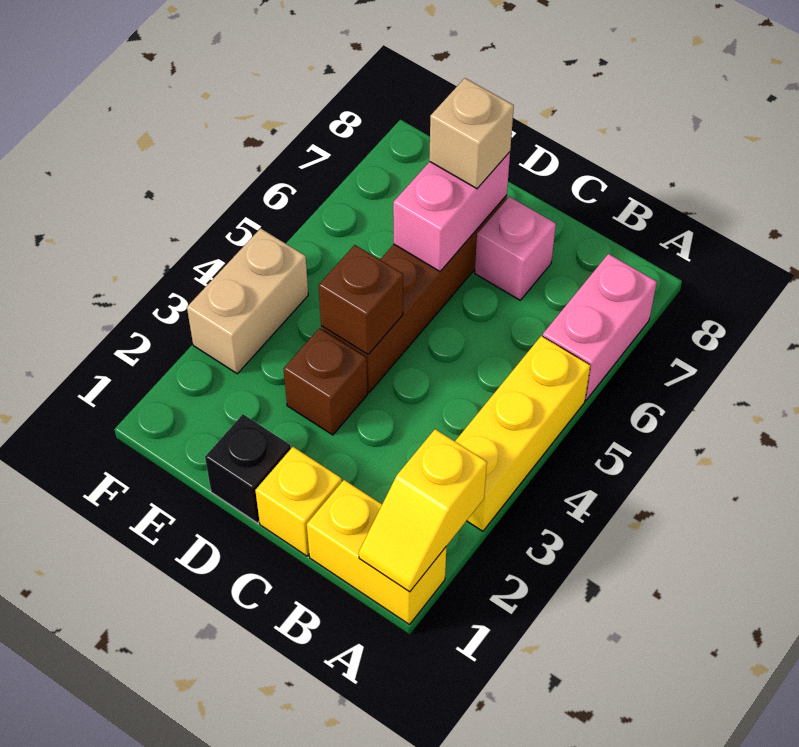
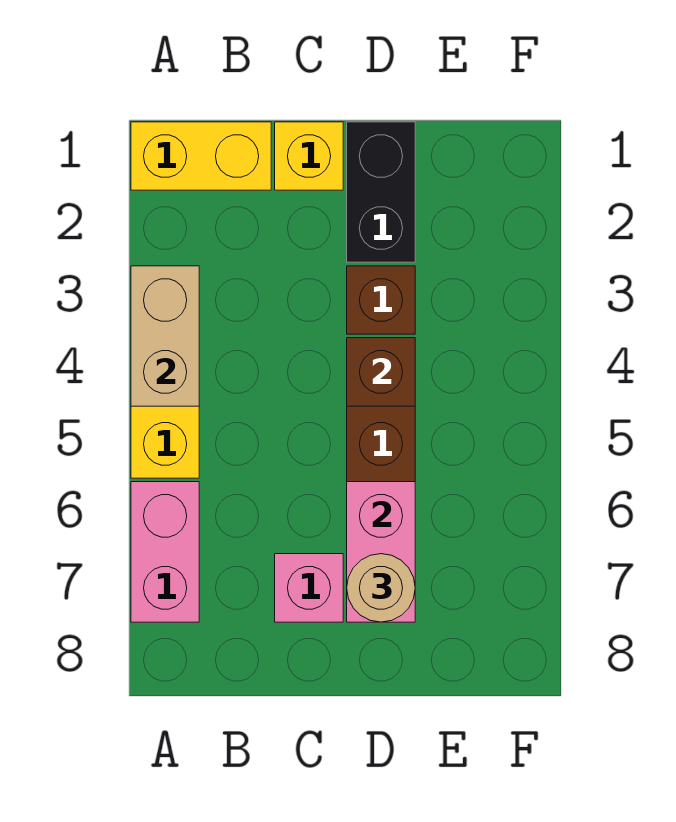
yellow 1x2 slope [359,429,487,592] -> none
black 1x1 brick [205,414,291,523] -> black 1x2 brick [347,122,415,262]
tan 1x1 brick [429,78,514,189] -> tan 1x1 round brick [347,554,415,622]
tan 1x2 brick [187,228,308,374] -> tan 1x2 brick moved to [131,266,199,406]

